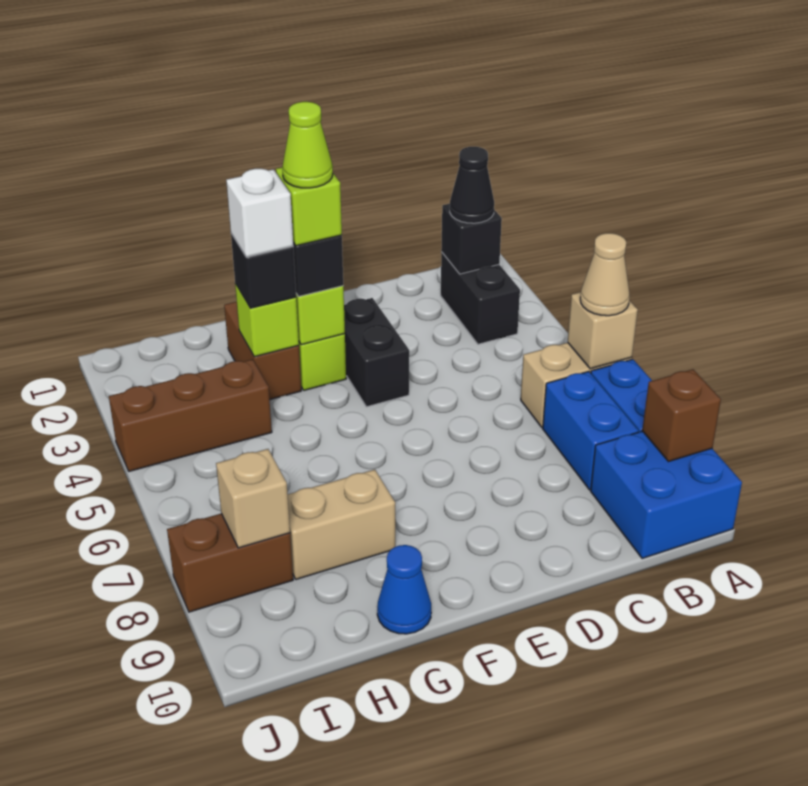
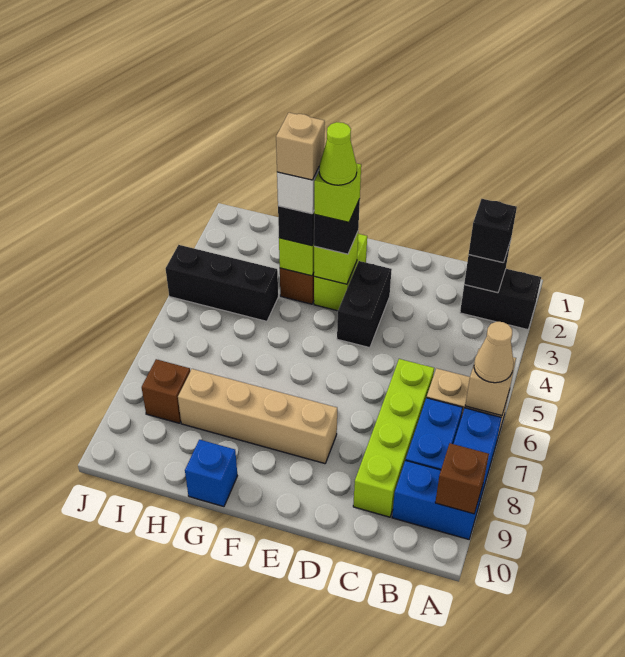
blue 2x2 brick [591,431,742,559] -> blue 1x2 brick [392,460,483,539]
black 1x2 brick [441,252,520,344] -> black 1x2 brick turned to [460,269,541,330]
black 1x1 cone [450,147,494,223] -> black 1x1 brick [469,199,517,263]
none -> lime 1x4 brick [353,359,434,517]
tan 1x2 brick [288,470,395,579] -> tan 1x4 brick [178,369,337,464]
blue 1x1 cone [377,545,431,634] -> blue 1x1 brick [185,440,237,507]
brown 1x3 brick [109,359,272,471] -> black 1x3 brick [166,245,278,321]
brown 1x2 brick [167,513,293,612] -> brown 1x1 brick [142,359,190,423]
tan 1x1 brick [216,449,290,548] -> tan 1x1 brick moved to [276,113,325,180]

